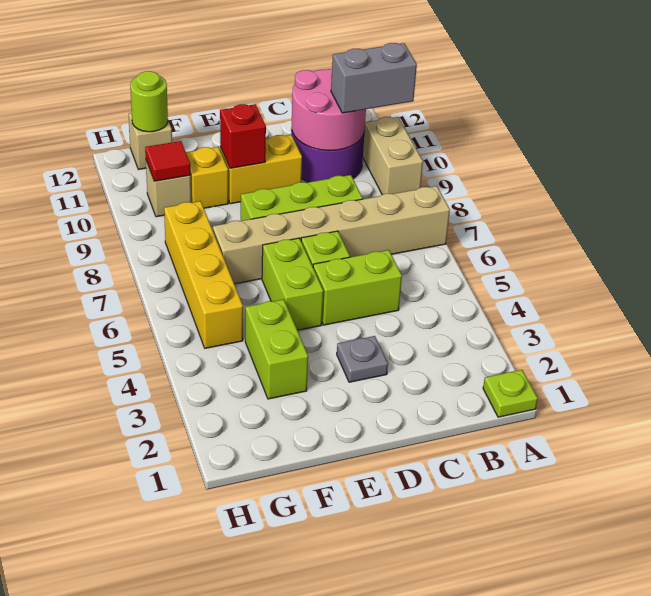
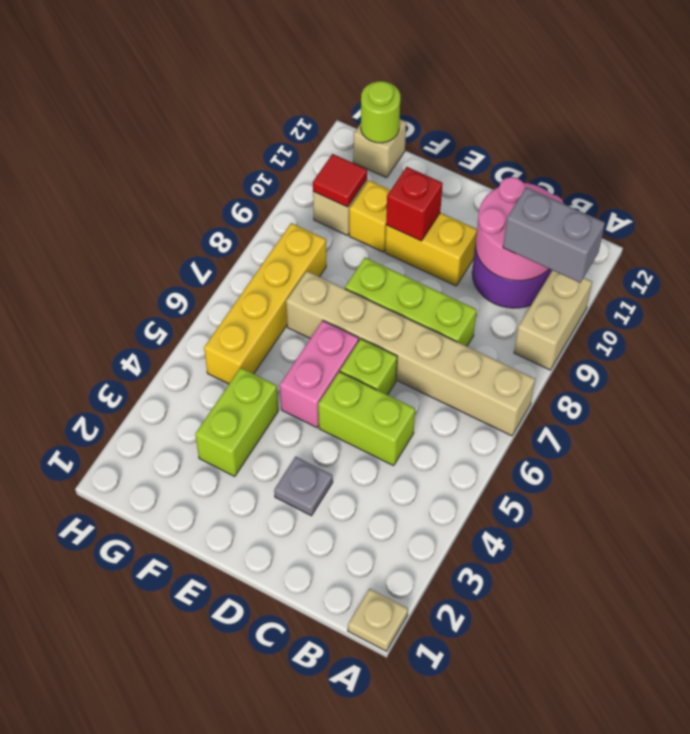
lime 1x1 plate [483,370,538,417] -> tan 1x1 plate [348,589,408,651]
lime 1x2 brick [262,238,323,330] -> pink 1x2 brick [280,321,359,428]

